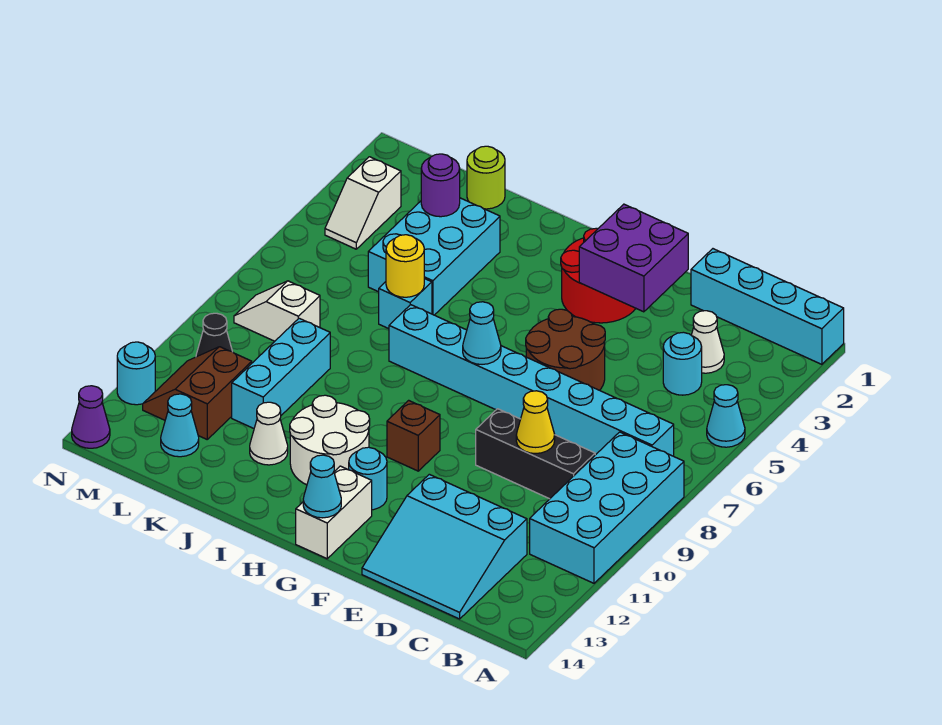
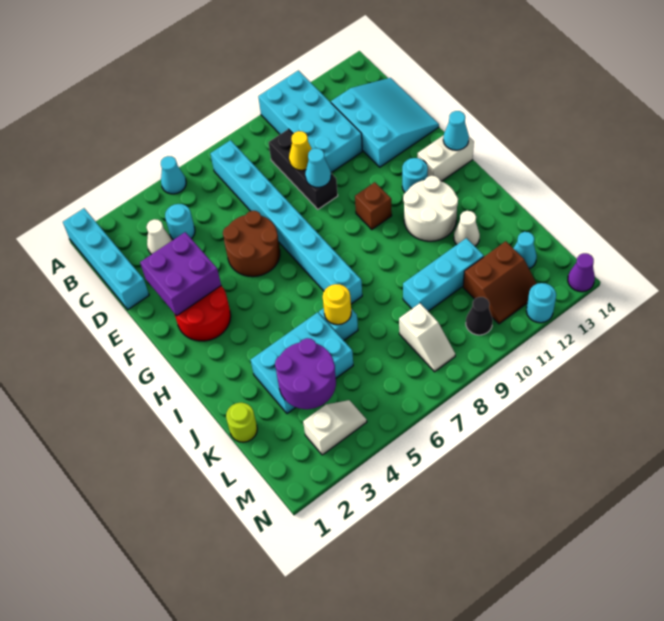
cyan 2x4 brick [530,432,684,583] -> cyan 2x4 brick turned to [258,70,362,173]
cyan 1x1 cone [463,302,501,364] -> cyan 1x1 cone moved to [305,148,331,187]
purple 1x1 round brick [421,154,460,217] -> purple 2x2 round brick [275,338,336,409]

